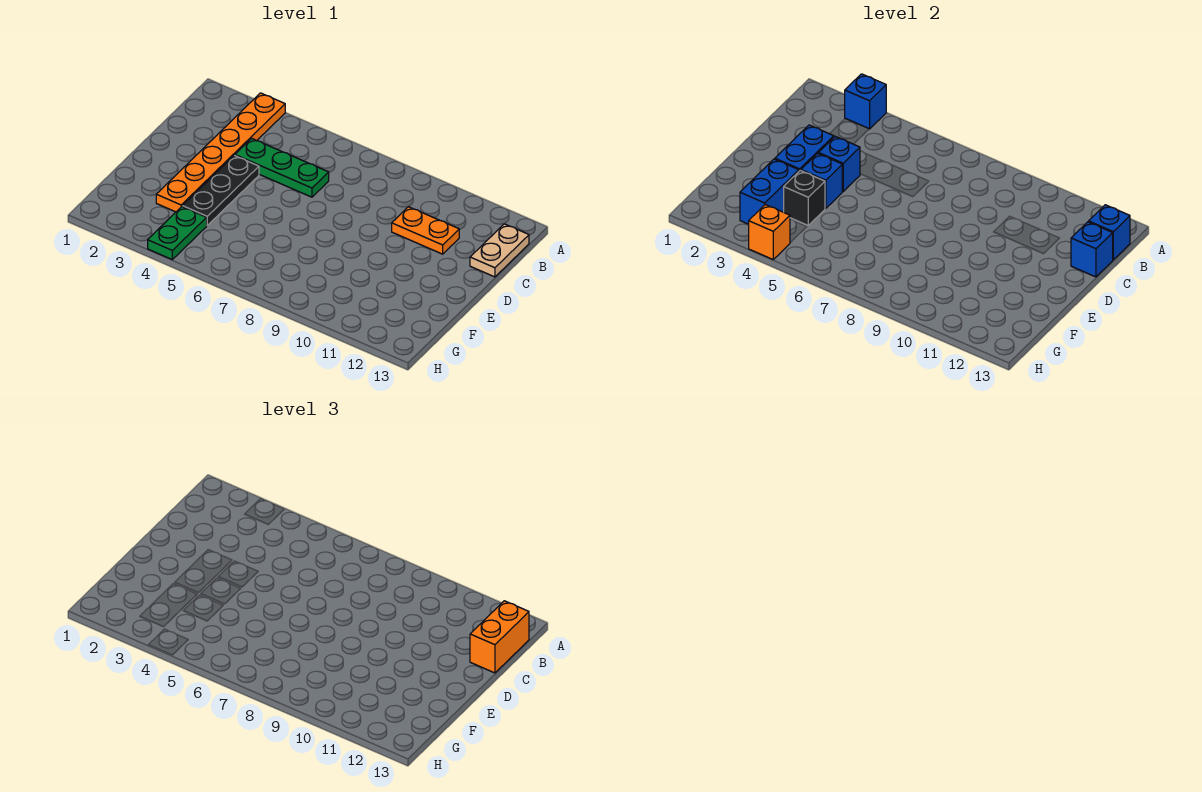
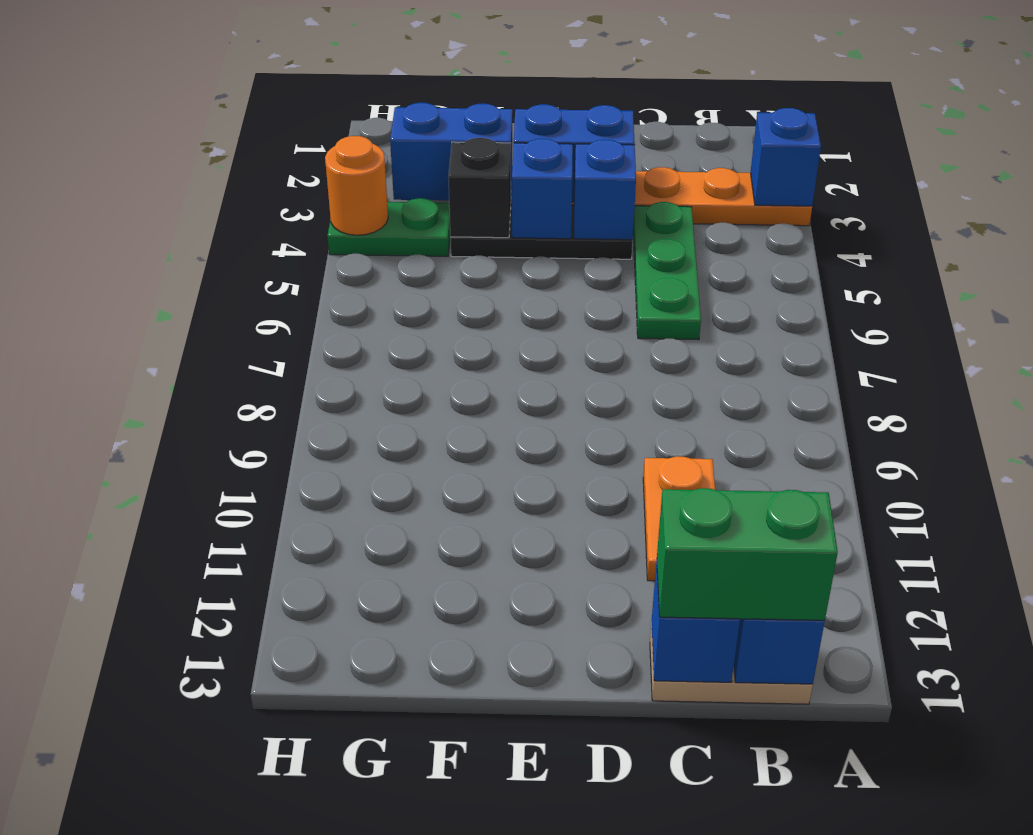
orange 1x2 brick [470,601,529,673] -> green 1x2 brick [657,488,838,620]
orange 1x1 brick [749,205,790,259] -> orange 1x1 round brick [325,136,388,235]

